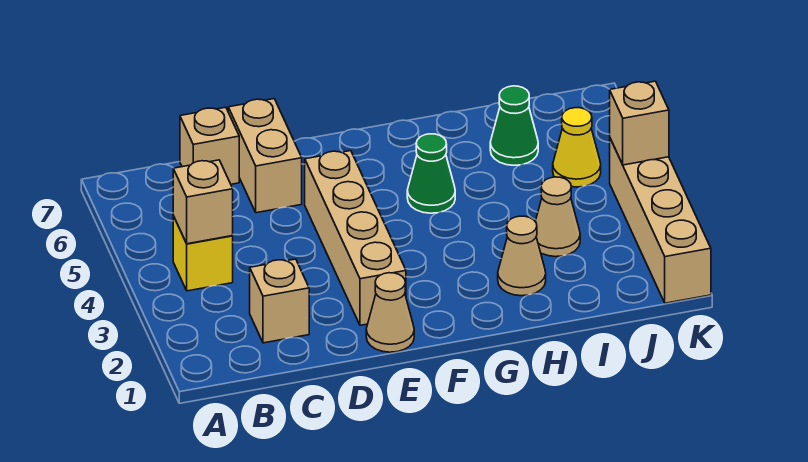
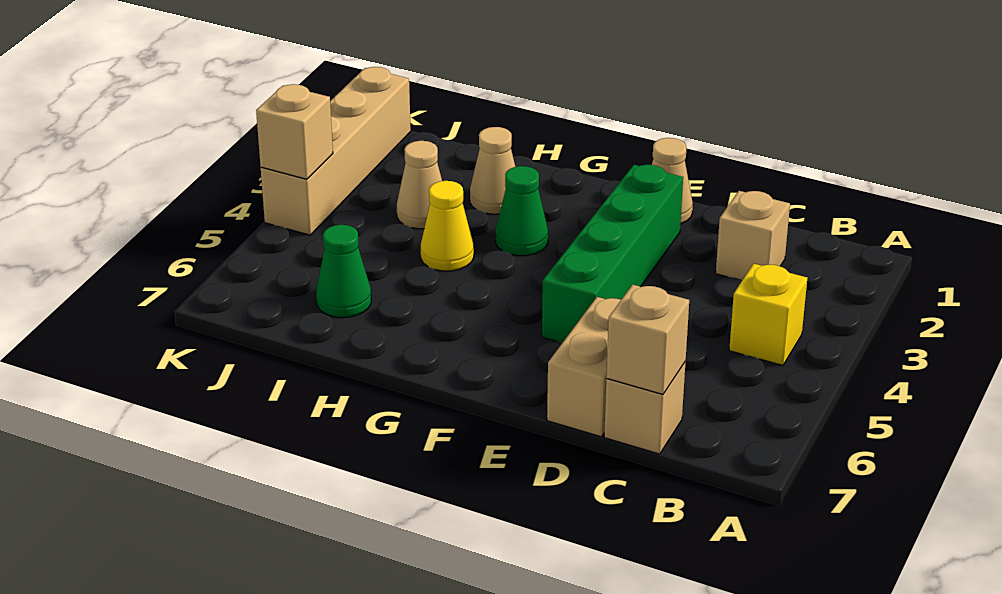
tan 1x1 brick [173,160,233,244] -> tan 1x1 brick moved to [606,285,689,394]
tan 1x4 brick [305,151,406,325] -> green 1x4 brick [542,165,683,343]
green 1x1 cone [407,134,455,213] -> green 1x1 cone moved to [495,166,548,256]
yellow 1x1 cone [553,108,601,187] -> yellow 1x1 cone moved to [421,181,474,271]

